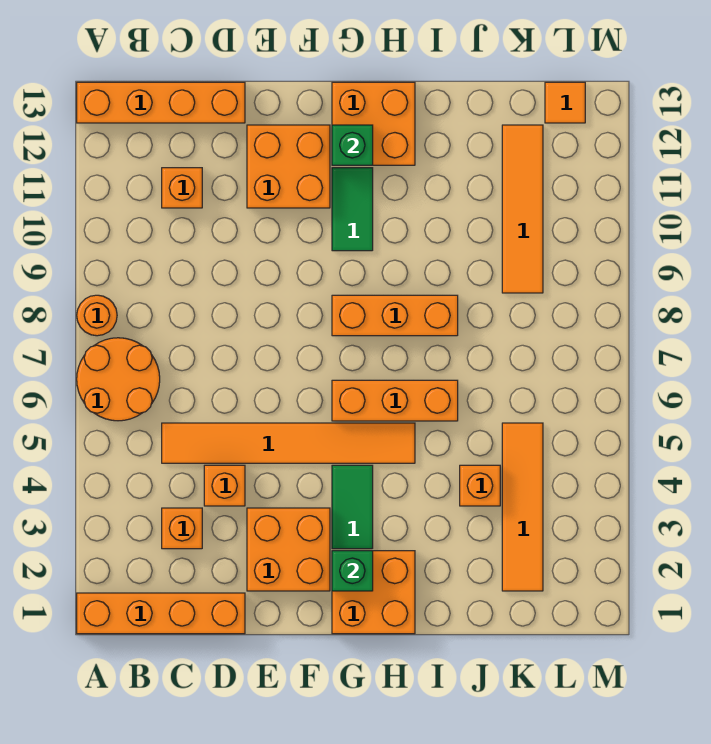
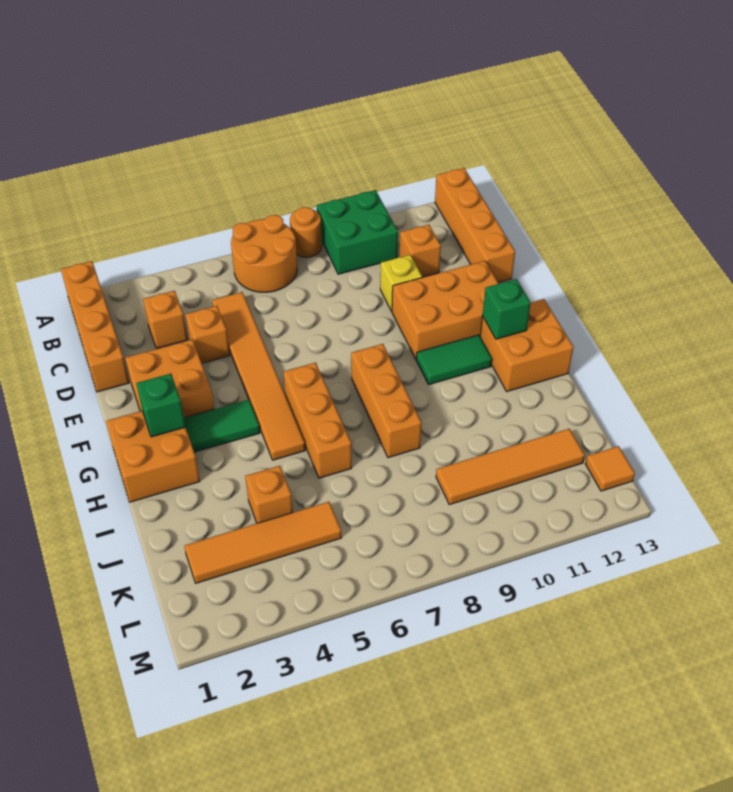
none -> green 2x2 brick [317,190,398,274]
none -> yellow 1x1 brick [380,255,422,311]
orange 2x2 brick [247,125,330,208] -> orange 2x3 brick [392,261,499,359]

